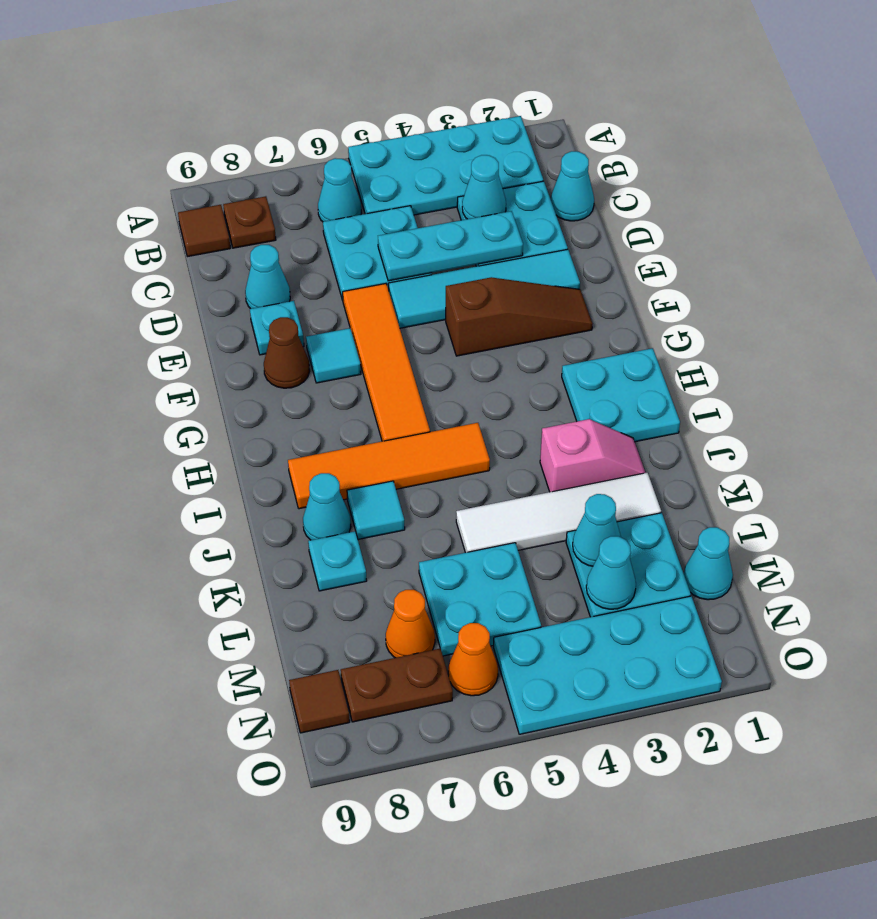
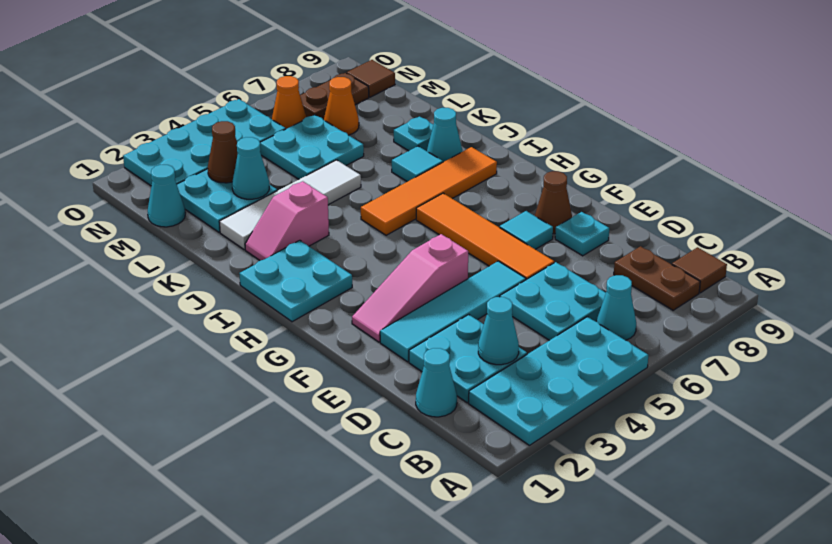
brown 1x1 plate [223,196,276,248] -> brown 1x2 plate [614,246,700,310]
cyan 1x3 plate [378,211,523,281] -> none
cyan 1x1 cone [245,245,290,309] -> none
brown 1x3 slope [446,277,592,356] -> pink 1x3 slope [352,234,468,342]
cyan 1x1 cone [586,536,636,609] -> brown 1x1 cone [208,121,238,183]

